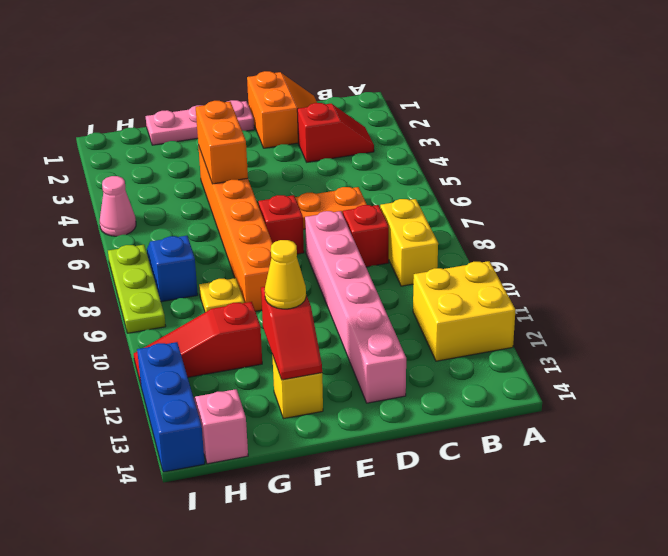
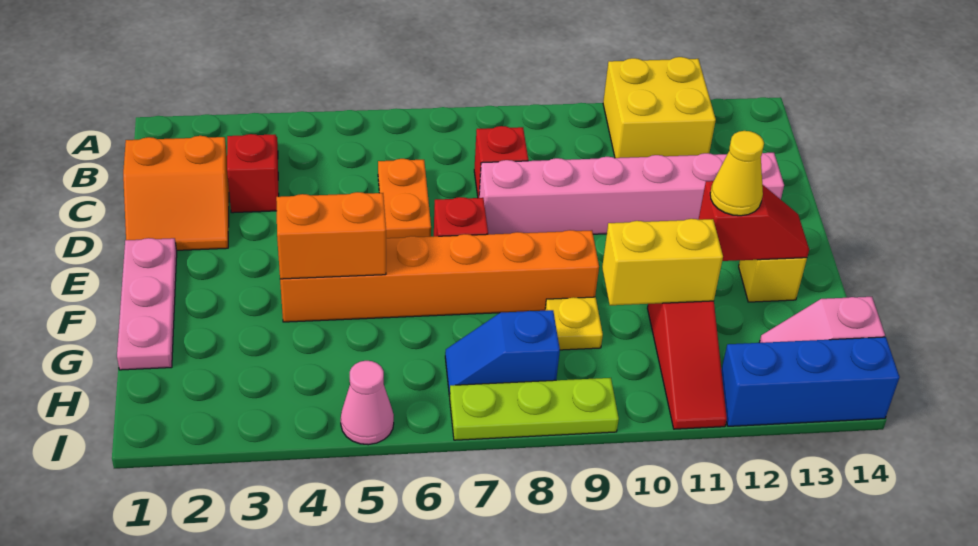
yellow 1x2 brick [380,199,438,286] -> yellow 1x2 brick moved to [602,219,723,305]
orange 2x2 slope [247,71,317,148] -> orange 2x2 slope turned to [123,136,229,250]

